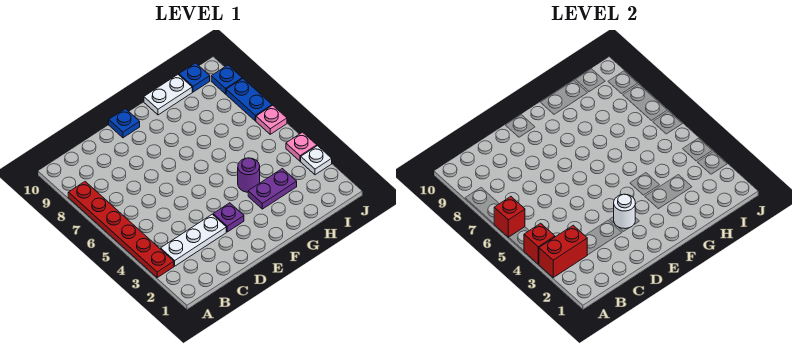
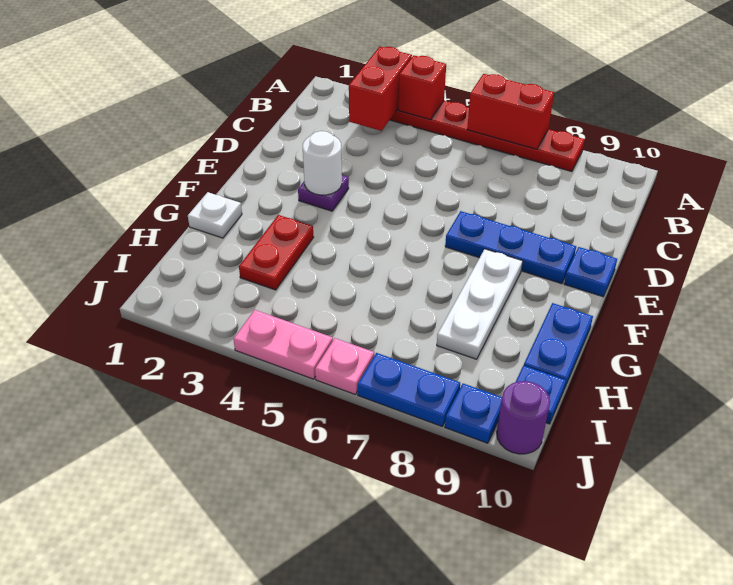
red 1x1 brick [494,197,525,237] -> red 1x2 brick [467,74,554,149]
white 1x3 plate [161,214,226,266] -> white 1x3 plate moved to [437,249,523,359]
none -> blue 1x3 plate [445,211,576,284]
purple 1x2 plate [248,169,297,209] -> red 1x2 plate [239,215,314,290]
purple 1x1 round brick [238,158,260,192] -> purple 1x1 round brick moved to [497,381,550,454]
white 1x2 plate [144,75,192,115] -> blue 1x2 plate [524,303,593,389]
white 1x1 plate [301,146,332,175] -> white 1x1 plate moved to [188,192,242,238]
pink 1x1 plate [286,132,317,161] -> pink 1x2 plate [233,310,333,379]

